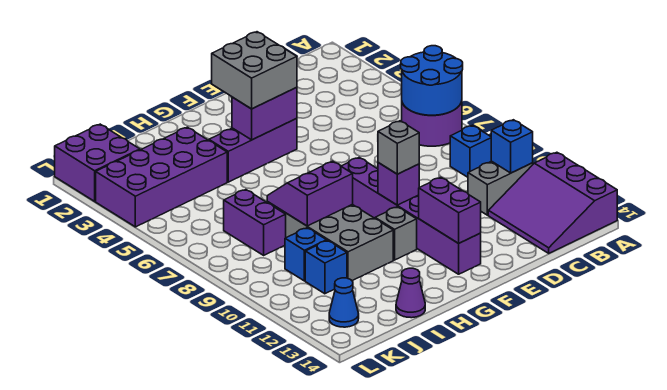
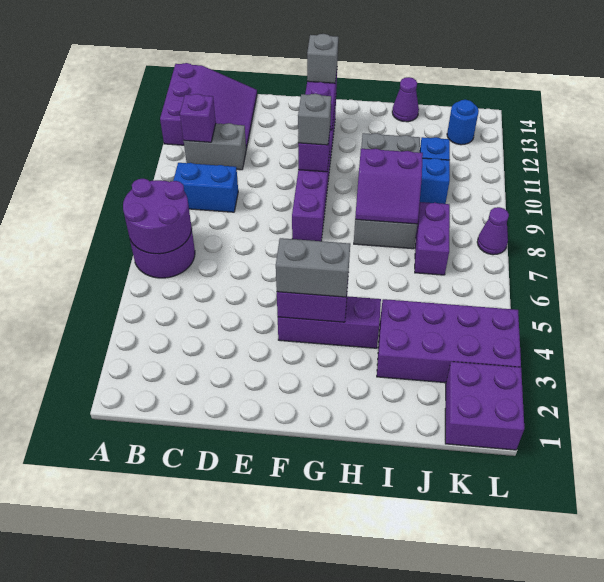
blue 2x2 round brick [401,46,463,115] -> purple 2x2 round brick [123,179,192,254]
blue 1x1 brick [450,125,491,177] -> blue 1x2 brick [173,163,238,212]
blue 1x1 brick [491,120,533,173] -> purple 1x1 brick [180,94,216,142]
grey 2x2 brick [212,32,297,109] -> grey 1x2 brick [276,238,350,297]
grey 1x1 brick [375,207,417,260] -> grey 1x1 brick moved to [307,34,338,83]
blue 1x1 cone [329,278,359,327] -> blue 1x1 round brick [447,100,479,145]
none -> purple 1x1 cone [477,207,509,255]

